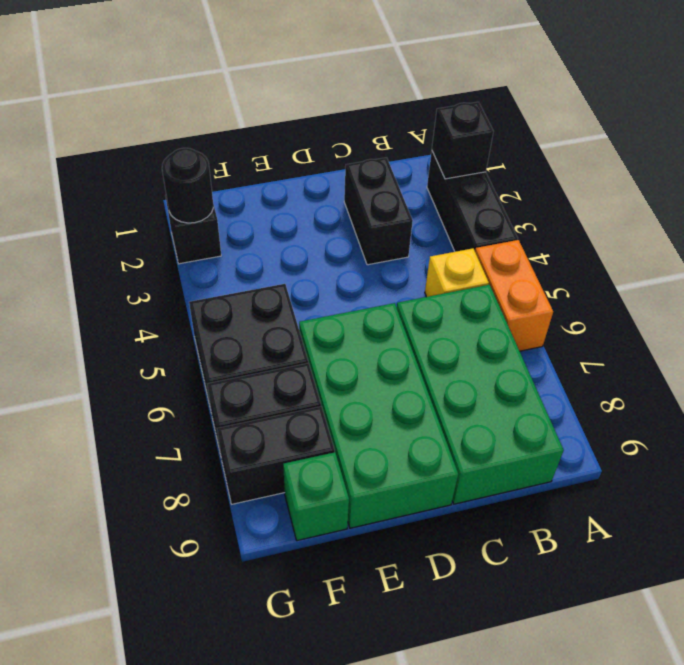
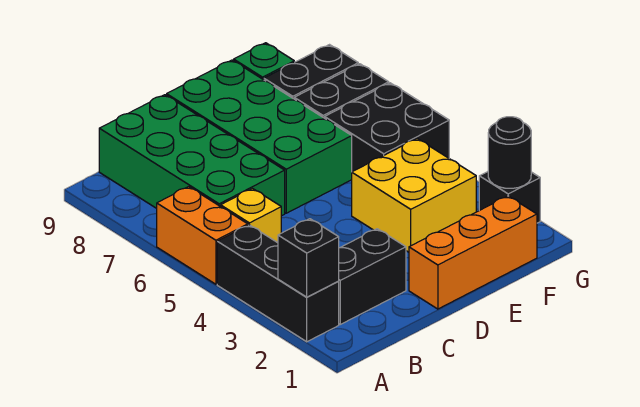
black 1x2 brick [344,158,413,265] -> black 1x2 brick turned to [338,229,406,324]
none -> orange 1x3 brick [409,196,537,309]
none -> yellow 2x2 brick [352,139,476,252]

